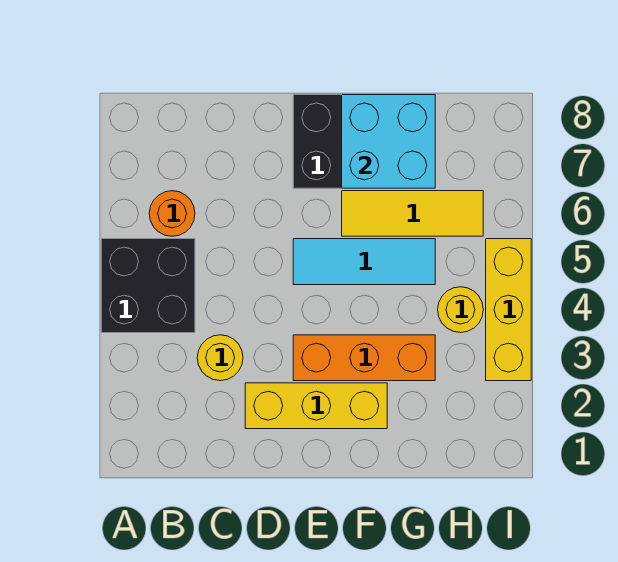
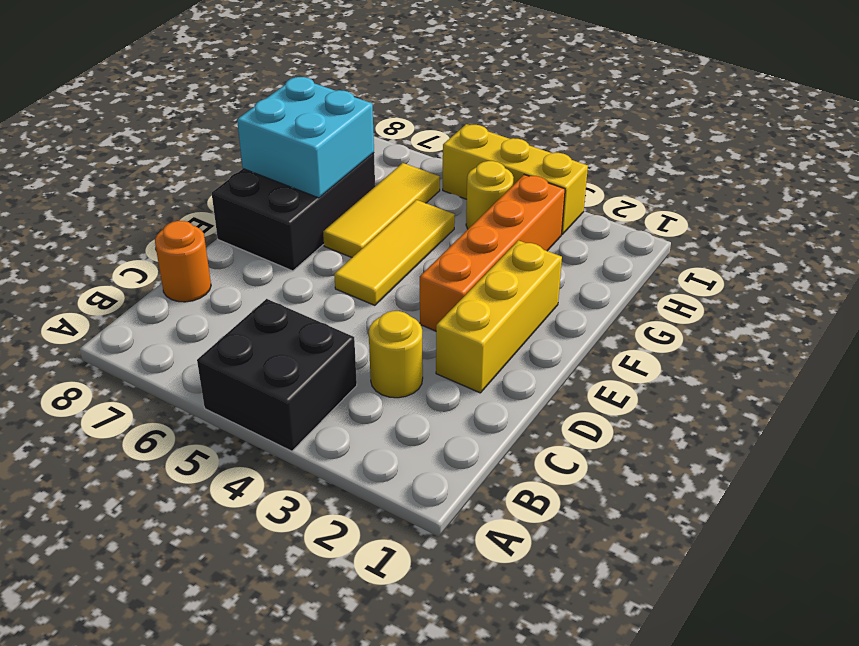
orange 1x1 round brick [149,191,195,236] -> orange 1x1 round brick moved to [155,221,211,302]
orange 1x3 brick [293,335,435,381] -> orange 1x4 brick [420,175,565,331]
cyan 1x3 tile [293,239,435,285] -> yellow 1x3 tile [334,200,455,305]

